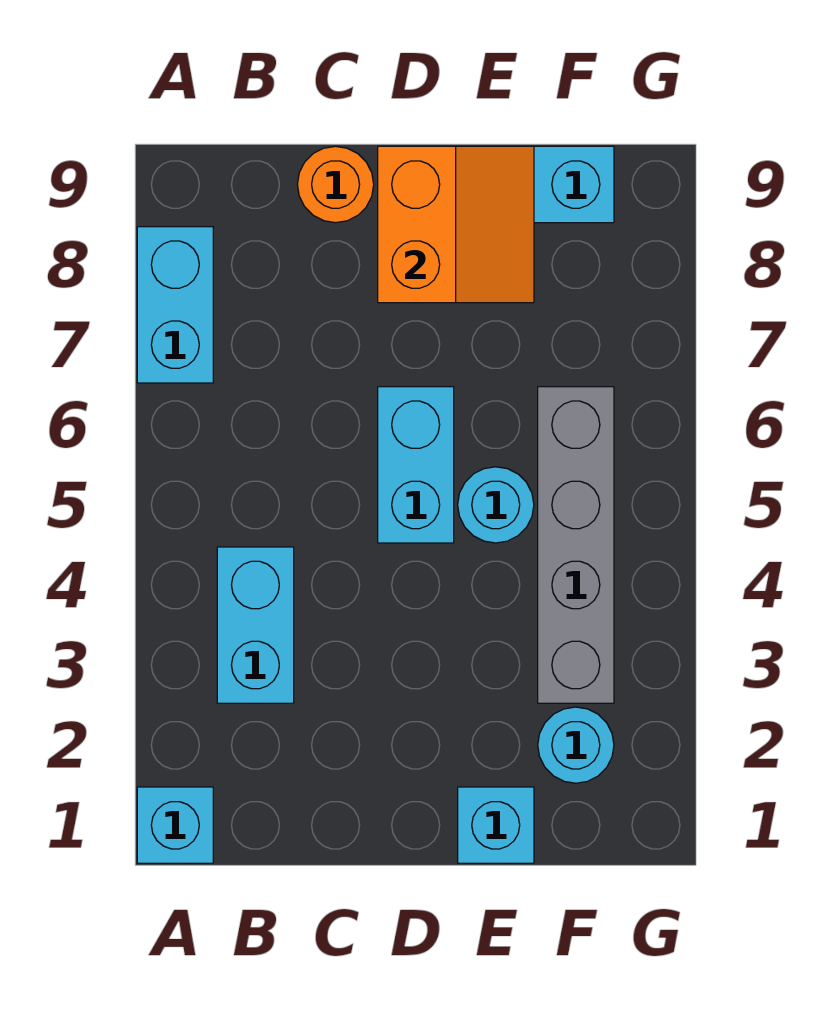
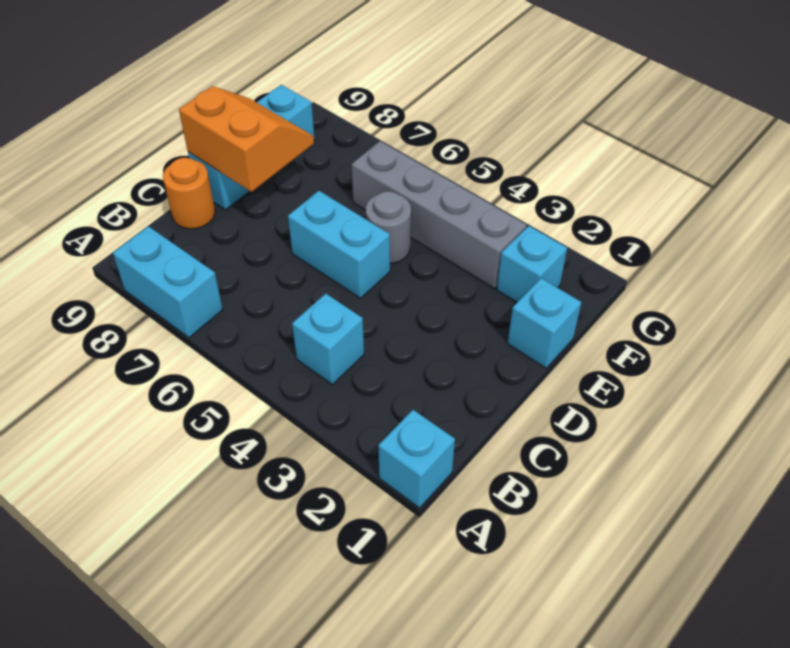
cyan 1x2 brick [217,547,294,703] -> cyan 1x1 brick [292,294,364,384]
cyan 1x1 round brick [458,467,534,543] -> grey 1x1 round brick [366,191,411,263]
cyan 1x1 round brick [538,707,614,783] -> cyan 1x1 brick [497,226,567,302]

